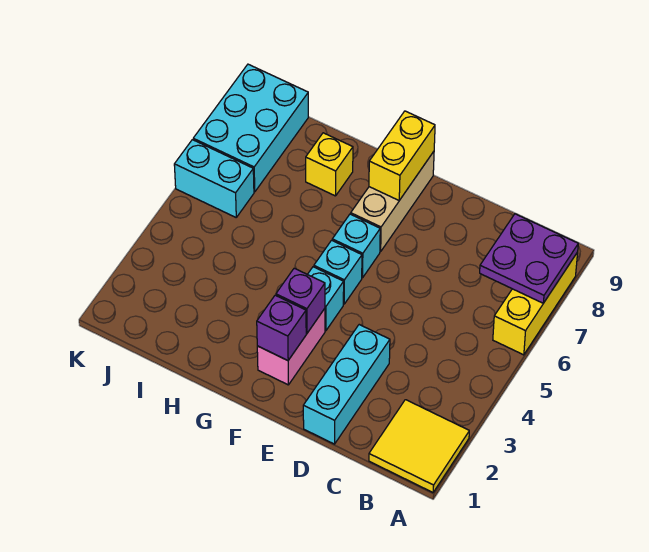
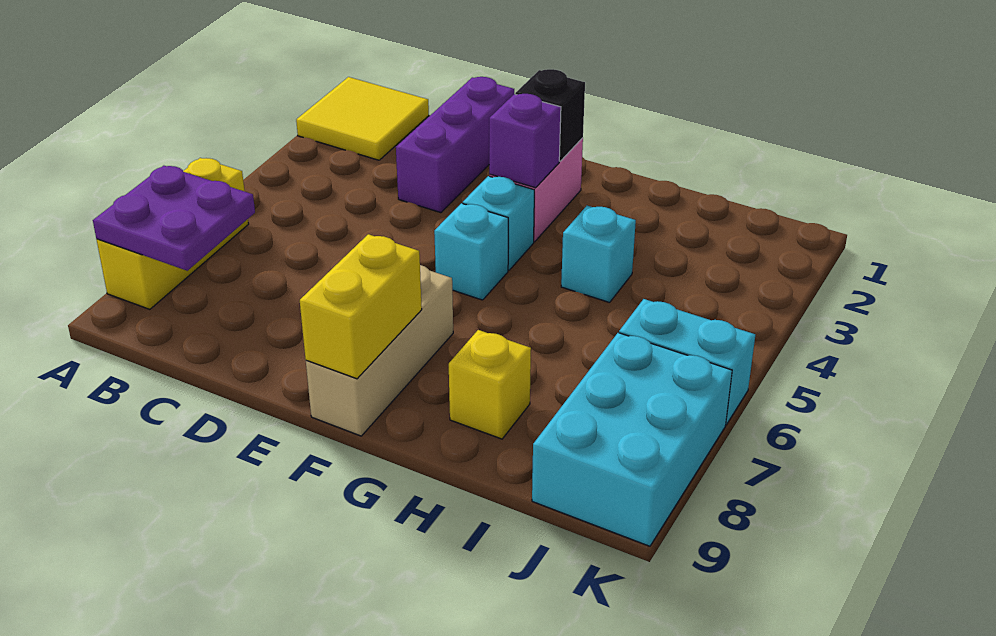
cyan 1x3 brick [303,325,390,444] -> purple 1x3 brick [396,77,514,213]
purple 1x1 brick [257,295,306,361] -> black 1x1 brick [515,69,585,161]
cyan 1x1 brick [332,214,380,278] -> cyan 1x1 brick moved to [561,206,636,303]

